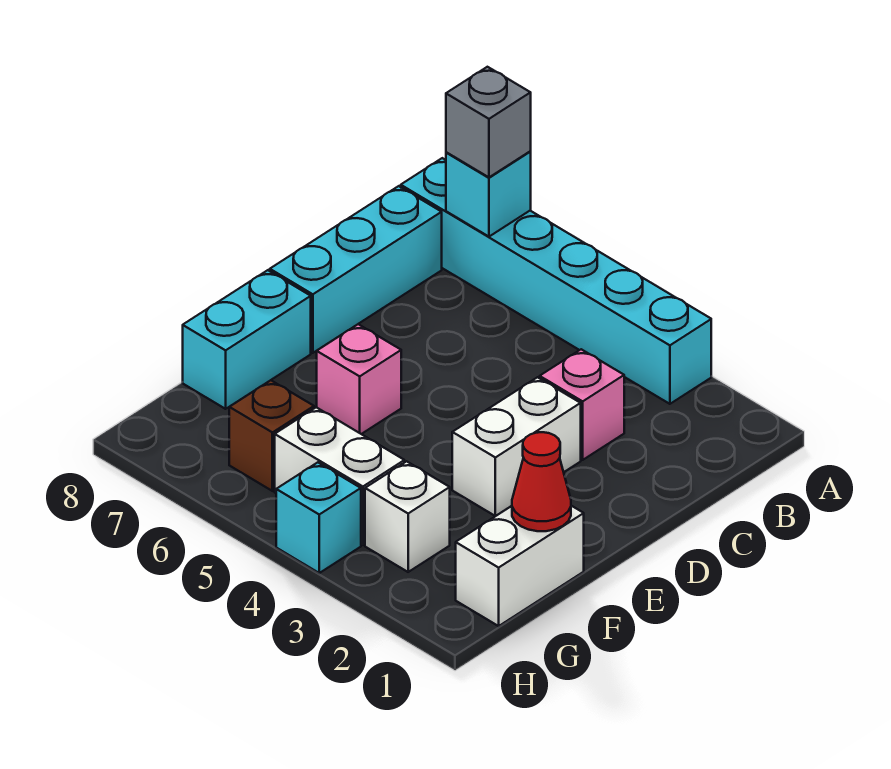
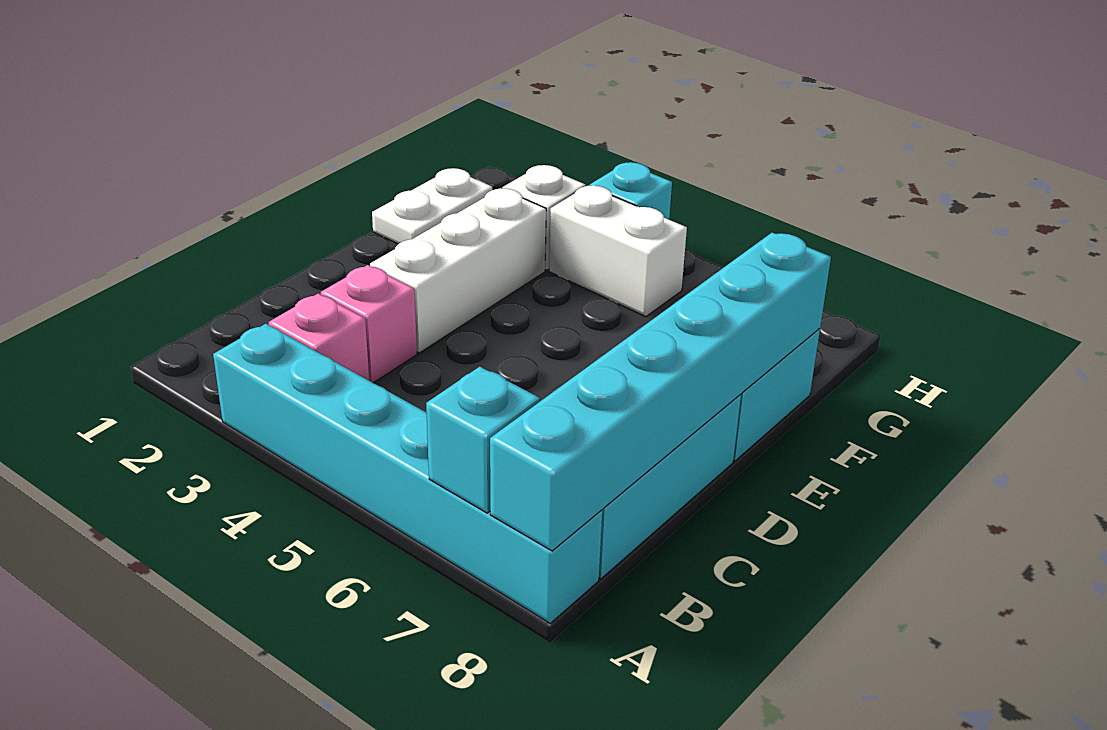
grey 1x1 brick [446,67,531,177] -> none
none -> cyan 1x6 brick [490,233,831,551]
white 1x2 brick [452,377,581,516] -> white 1x3 brick [370,188,546,353]
pink 1x1 brick [317,324,401,434] -> pink 1x1 brick moved to [268,293,369,380]
white 1x2 brick [456,506,584,626] -> white 1x2 plate [372,168,492,244]
red 1x1 cone [512,432,571,531] -> none
brown 1x1 brick [229,380,314,491] -> none

